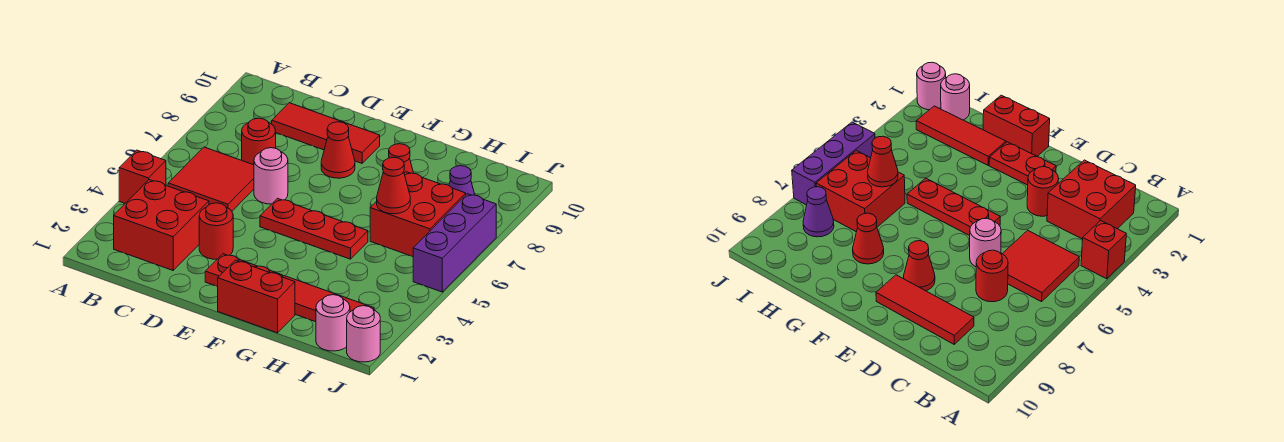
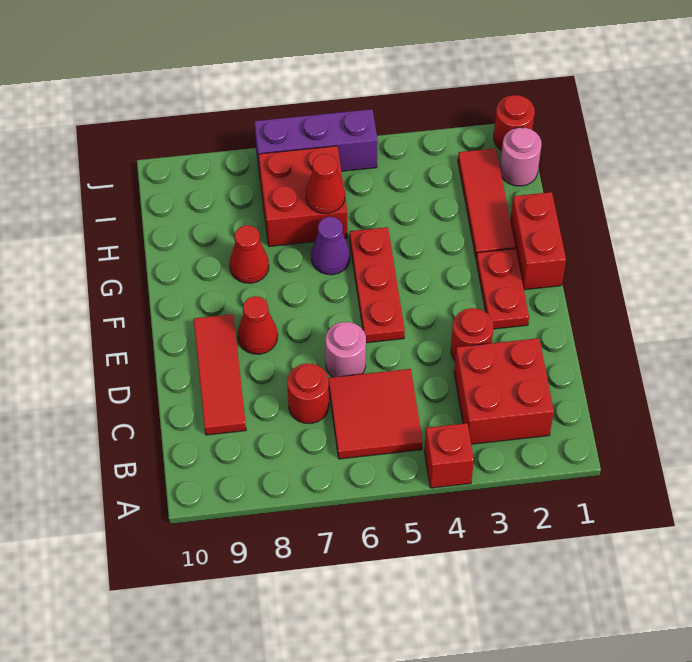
purple 1x1 cone [449,166,475,195] -> purple 1x1 cone moved to [311,217,350,275]
pink 1x1 round brick [347,306,380,362] -> red 1x1 round brick [494,95,535,150]

